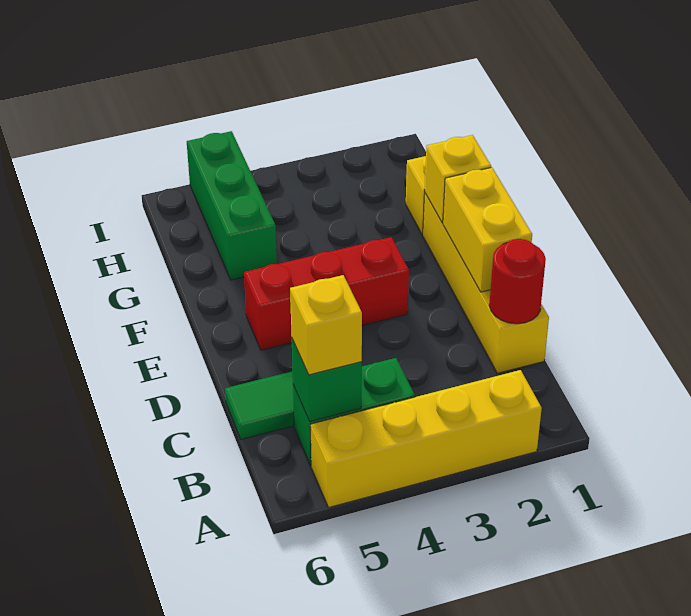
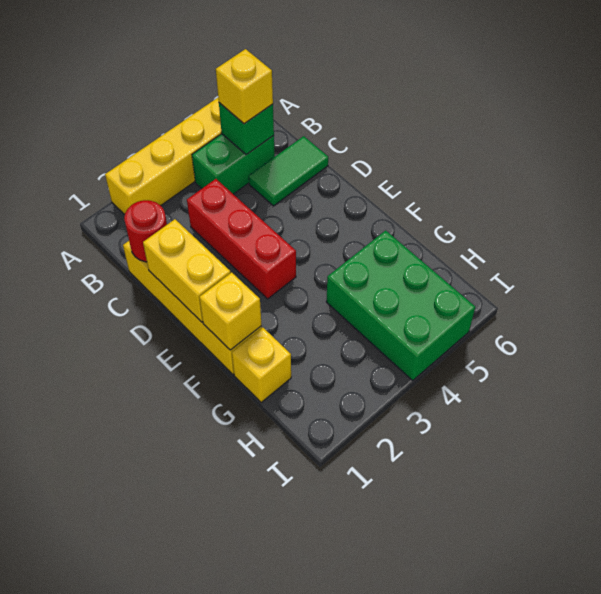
red 1x3 brick [244,237,409,350] -> red 1x3 brick turned to [187,179,296,299]
green 1x3 brick [187,131,277,280] -> green 2x3 brick [326,230,475,380]

